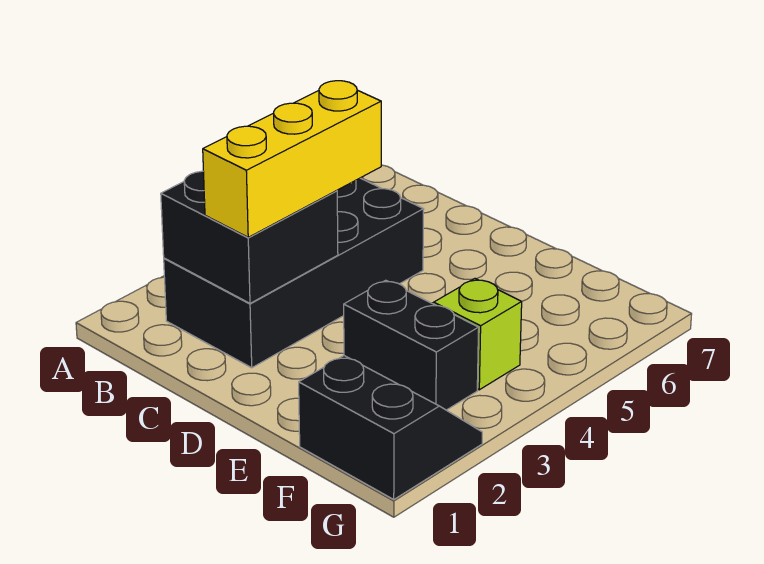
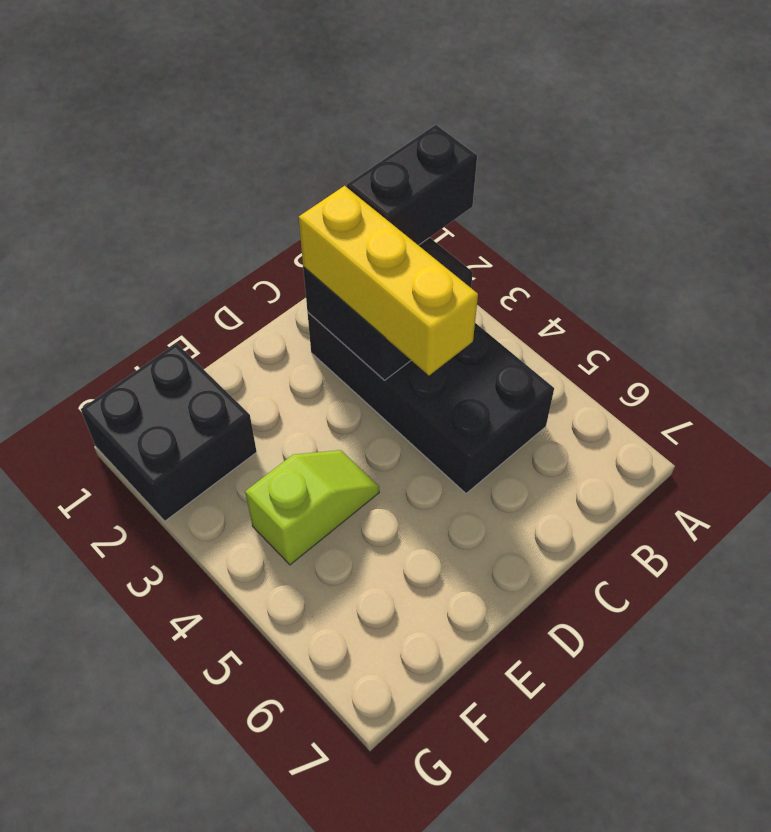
black 1x2 brick [344,280,479,410] -> black 1x2 brick moved to [347,125,477,245]
black 2x2 slope [299,356,482,499] -> black 2x2 brick [81,343,257,521]

